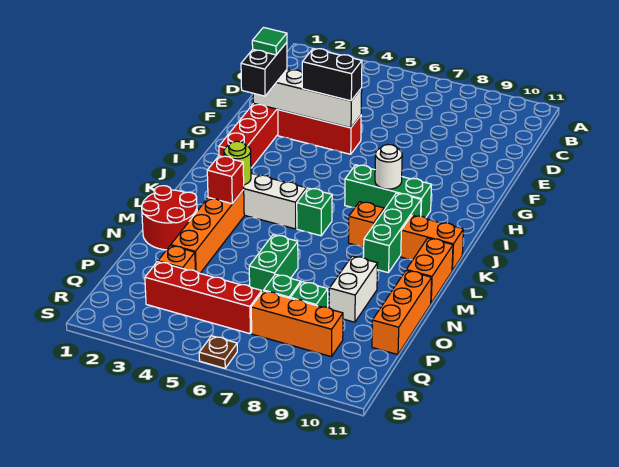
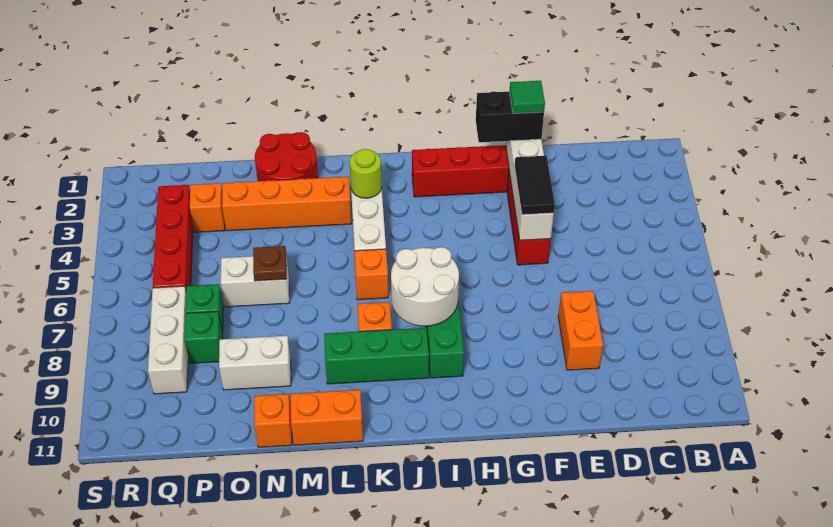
black 1x2 brick [302,49,362,101] -> black 1x2 tile [515,156,555,215]
white 1x1 round brick [375,145,402,189] -> white 2x2 round brick [391,247,459,326]
green 1x1 brick [297,188,332,236] -> orange 1x1 brick [355,249,388,300]
orange 1x2 brick [401,215,463,271] -> orange 1x2 brick moved to [558,291,603,370]
red 1x1 brick [207,156,244,204] -> none
green 1x2 brick [249,235,298,292] -> white 1x2 brick [221,256,289,307]
orange 1x3 brick [372,271,432,355] -> orange 1x1 brick [254,394,292,447]
orange 1x3 brick [251,291,343,357] -> white 1x3 brick [148,286,188,394]
brown 1x1 plate [199,336,237,368] -> brown 1x1 plate moved to [253,246,287,281]

